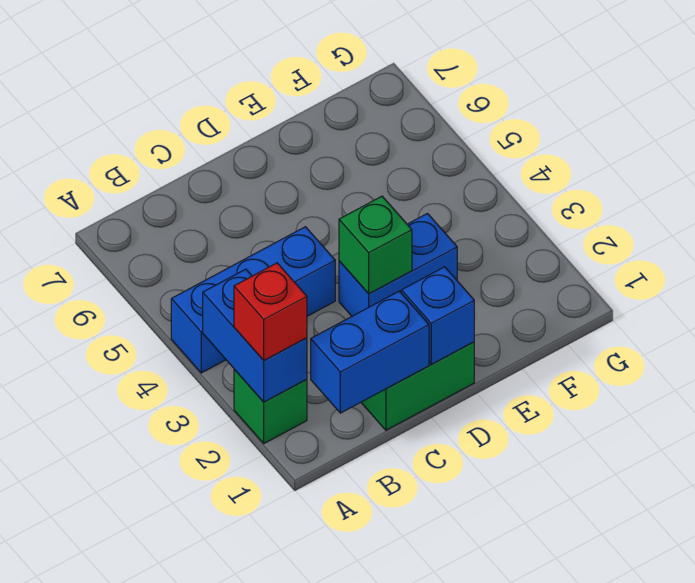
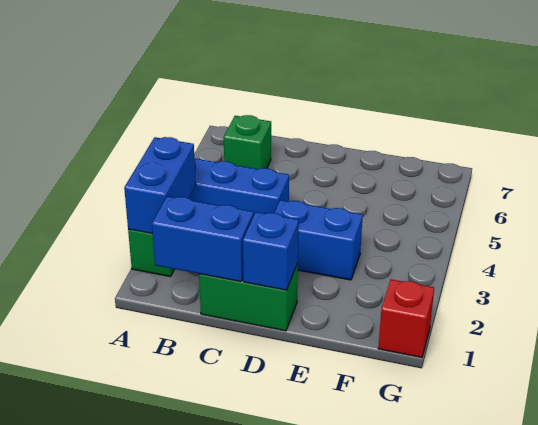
red 1x1 brick [234,263,307,360] -> red 1x1 brick moved to [378,279,434,358]
green 1x1 brick [339,196,412,294] -> green 1x1 brick moved to [224,115,271,169]

